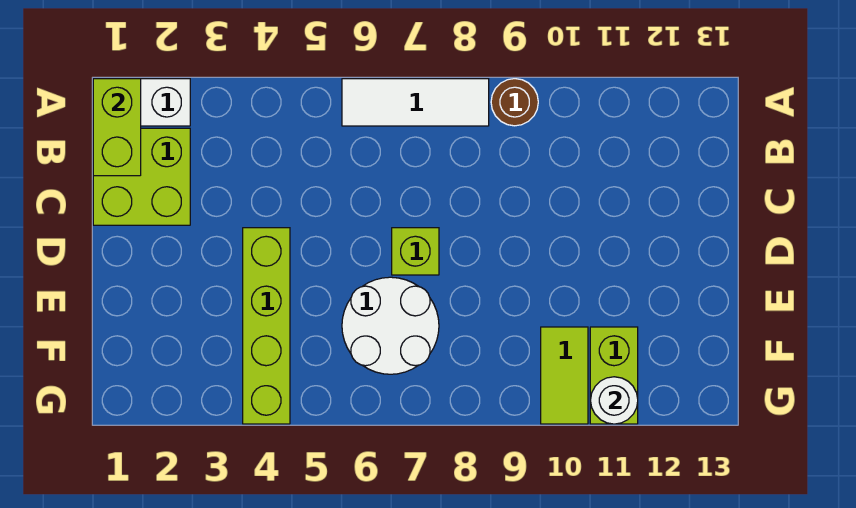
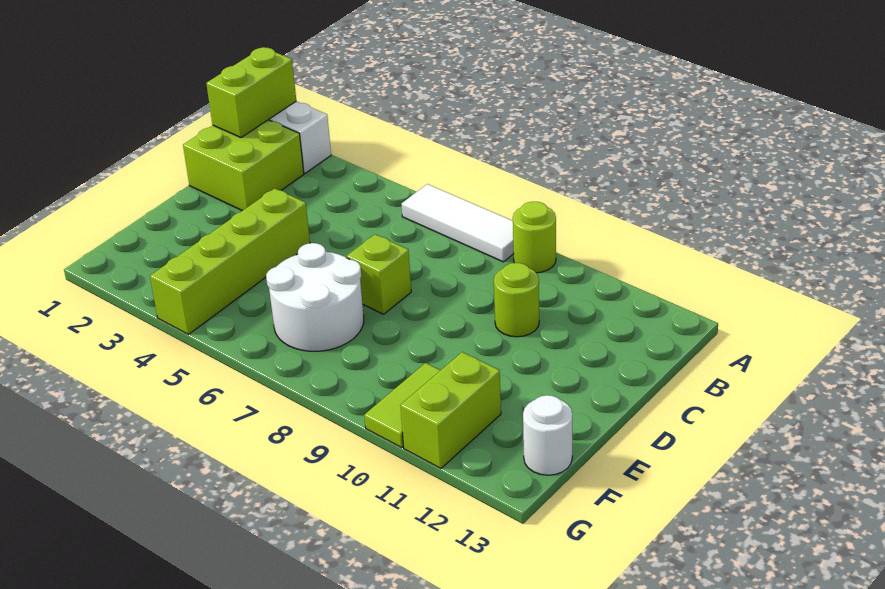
brown 1x1 round brick [491,79,538,126] -> lime 1x1 round brick [513,202,556,273]
none -> lime 1x1 round brick [494,263,539,337]
white 1x1 round brick [591,377,638,424] -> white 1x1 round brick moved to [523,395,572,475]

